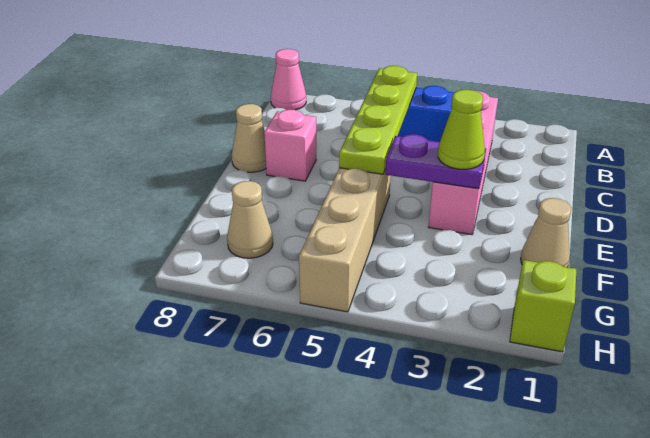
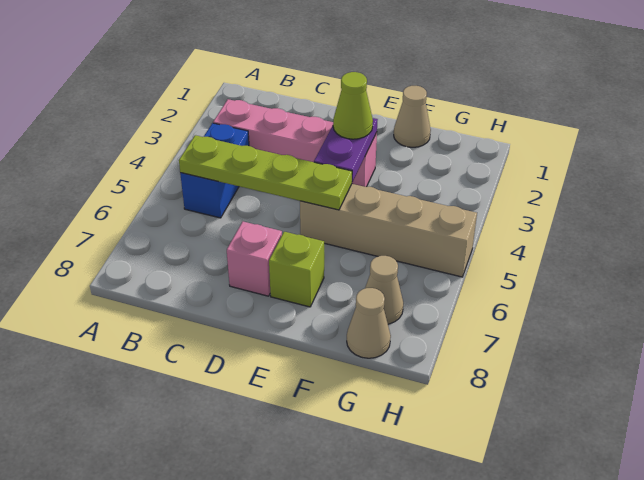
pink 1x1 cone [271,49,306,110] -> none
tan 1x1 cone [232,104,266,172] -> tan 1x1 cone moved to [347,288,391,358]
lime 1x1 brick [510,260,576,352] -> lime 1x1 brick moved to [269,232,324,307]

